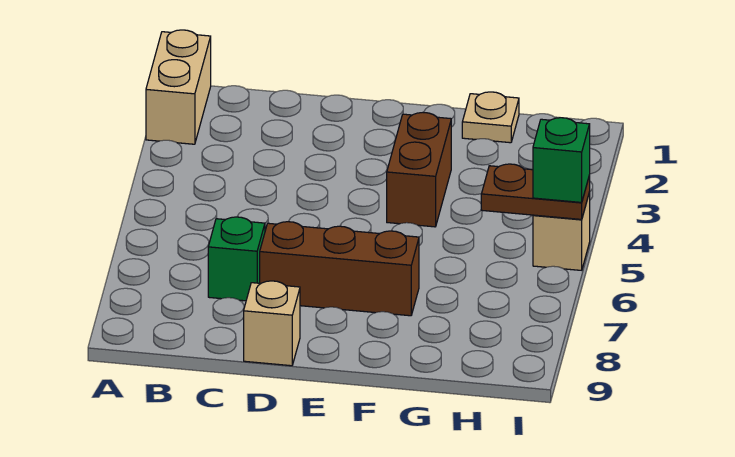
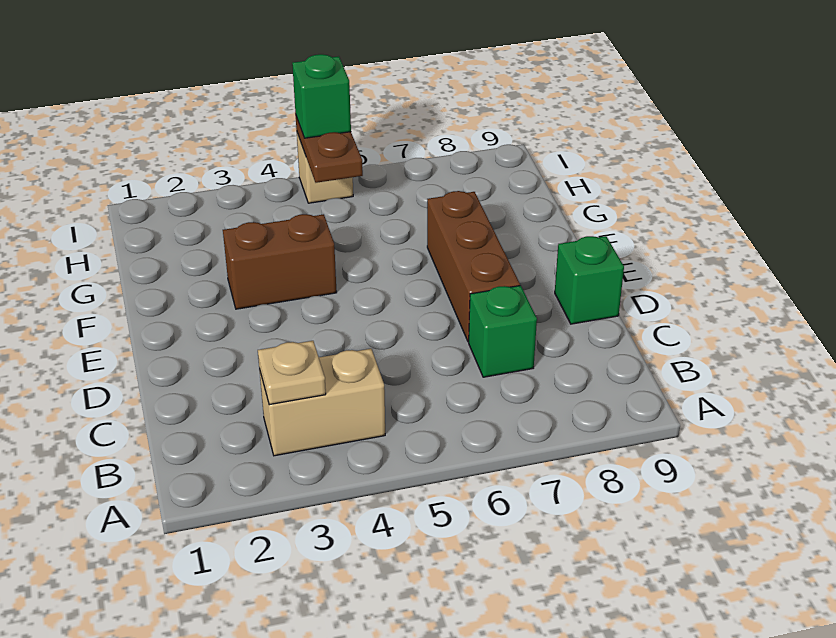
tan 1x2 brick [146,30,211,144] -> tan 1x2 brick moved to [259,349,385,456]
tan 1x1 brick [244,281,300,366] -> green 1x1 brick [555,236,624,324]
tan 1x1 plate [462,92,519,143] -> tan 1x1 plate moved to [258,341,326,405]

